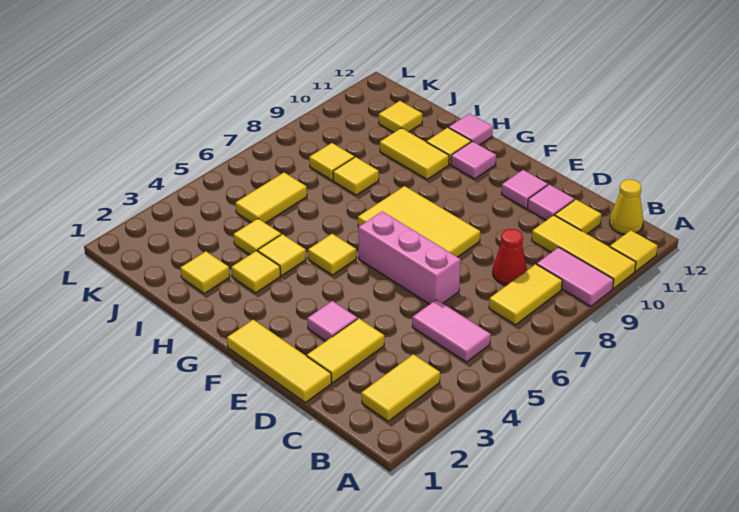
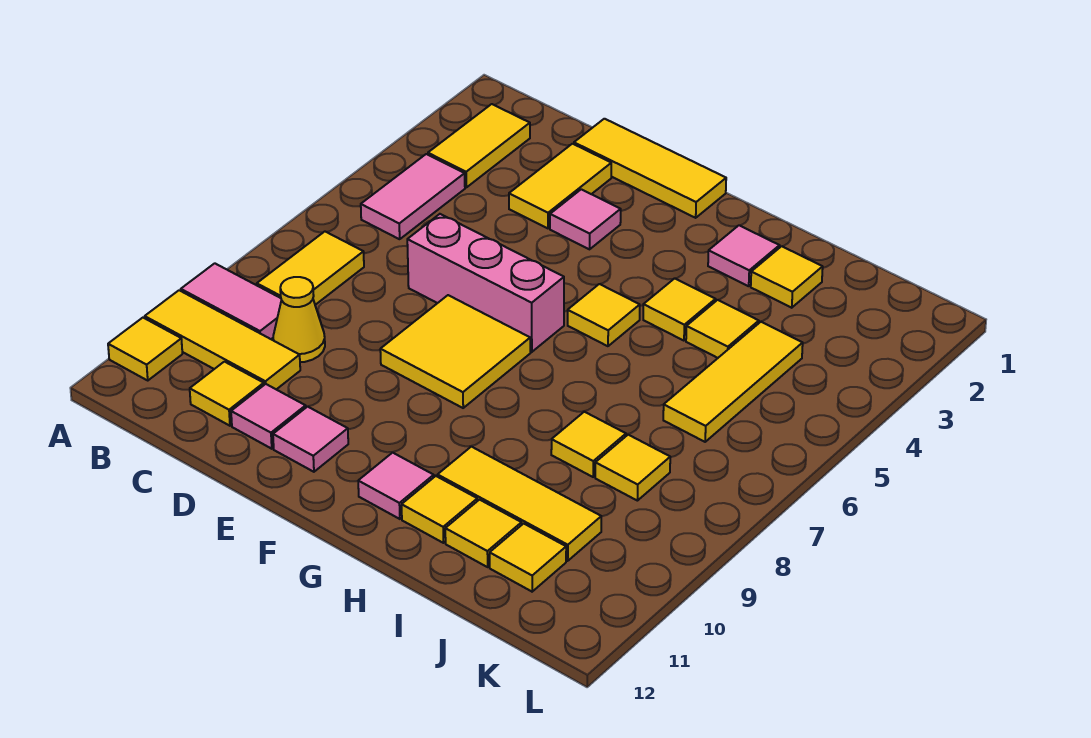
pink 1x2 tile [412,300,491,362] -> pink 1x2 tile turned to [361,154,465,239]
yellow 1x1 cone [610,180,643,234] -> yellow 1x1 cone moved to [273,277,325,362]
red 1x1 cone [493,229,527,285] -> none
yellow 2x3 tile [358,186,480,257] -> yellow 2x2 tile [380,295,530,408]
yellow 1x1 tile [232,251,280,293] -> yellow 1x1 tile moved to [445,500,522,567]
yellow 1x2 tile [380,128,449,179] -> yellow 1x3 tile [438,447,601,561]
pink 1x1 tile [449,114,493,145] -> pink 1x1 tile moved to [708,225,780,286]
yellow 1x2 tile [236,173,307,223] -> yellow 1x3 tile [663,322,803,442]

